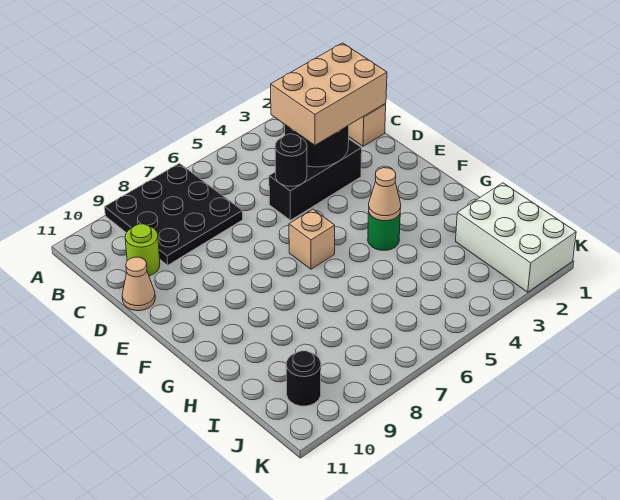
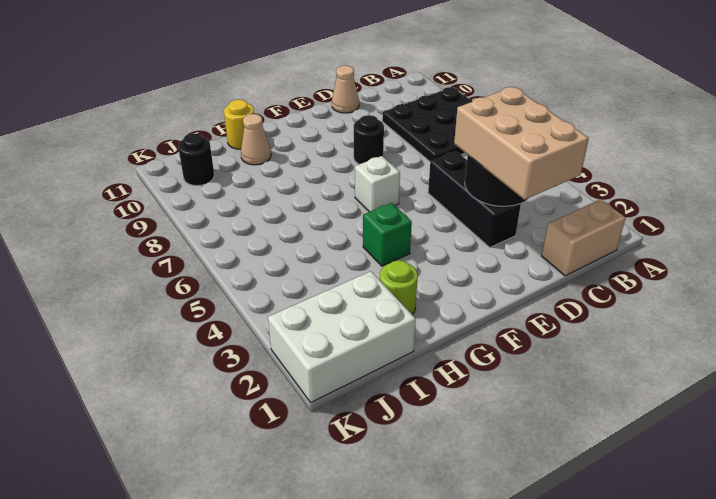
lime 1x1 round brick [125,224,160,276] -> lime 1x1 round brick moved to [380,260,418,315]
black 1x1 round brick [275,134,307,186] -> black 1x1 round brick moved to [354,115,384,164]
tan 1x1 brick [289,209,335,269] -> white 1x1 brick [355,156,400,212]
green 1x1 round brick [368,214,400,250] -> green 1x1 brick [363,203,412,266]
tan 1x1 cone [369,168,401,221] -> tan 1x1 cone moved to [241,114,271,165]
none -> yellow 1x1 round brick [224,99,254,149]

